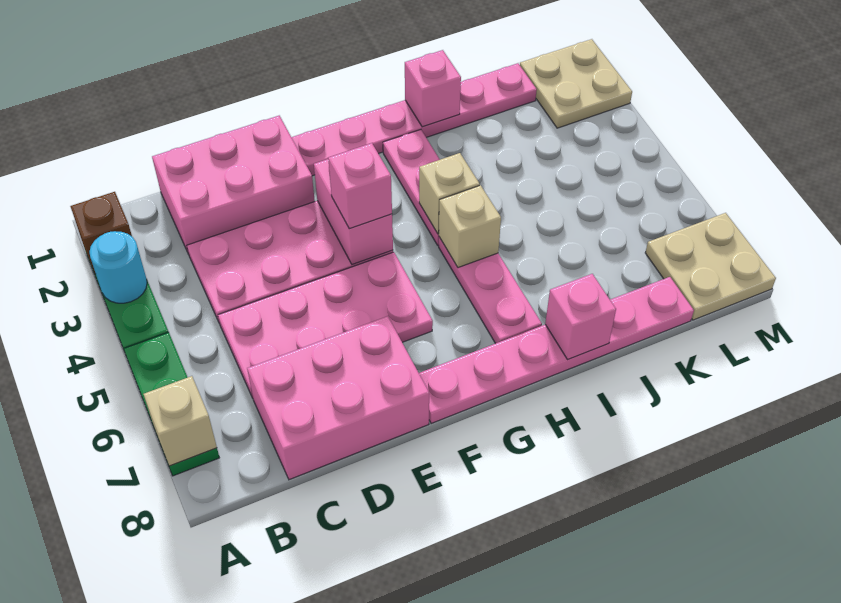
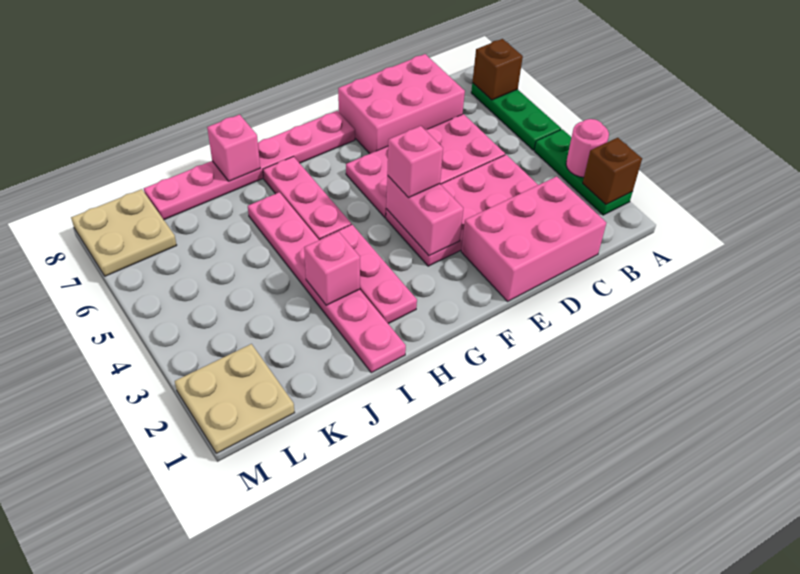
cyan 1x1 round brick [89,231,147,303] -> pink 1x1 round brick [566,119,609,177]
tan 1x1 brick [144,376,217,466] -> brown 1x1 brick [473,39,523,100]
pink 1x6 plate [291,63,537,176] -> pink 1x6 plate turned to [248,192,406,373]
tan 1x1 brick [419,153,480,234] -> none
tan 1x1 brick [439,185,501,268] -> none
pink 1x1 brick [405,50,461,127] -> pink 1x1 brick moved to [304,232,360,305]

